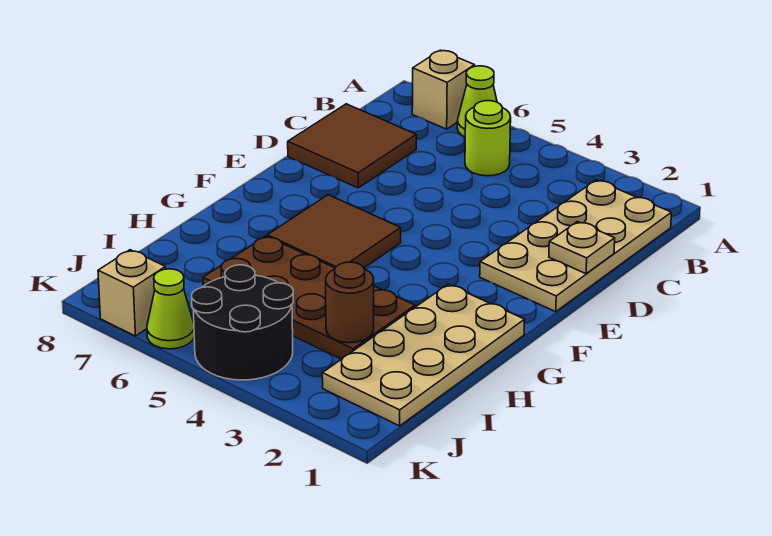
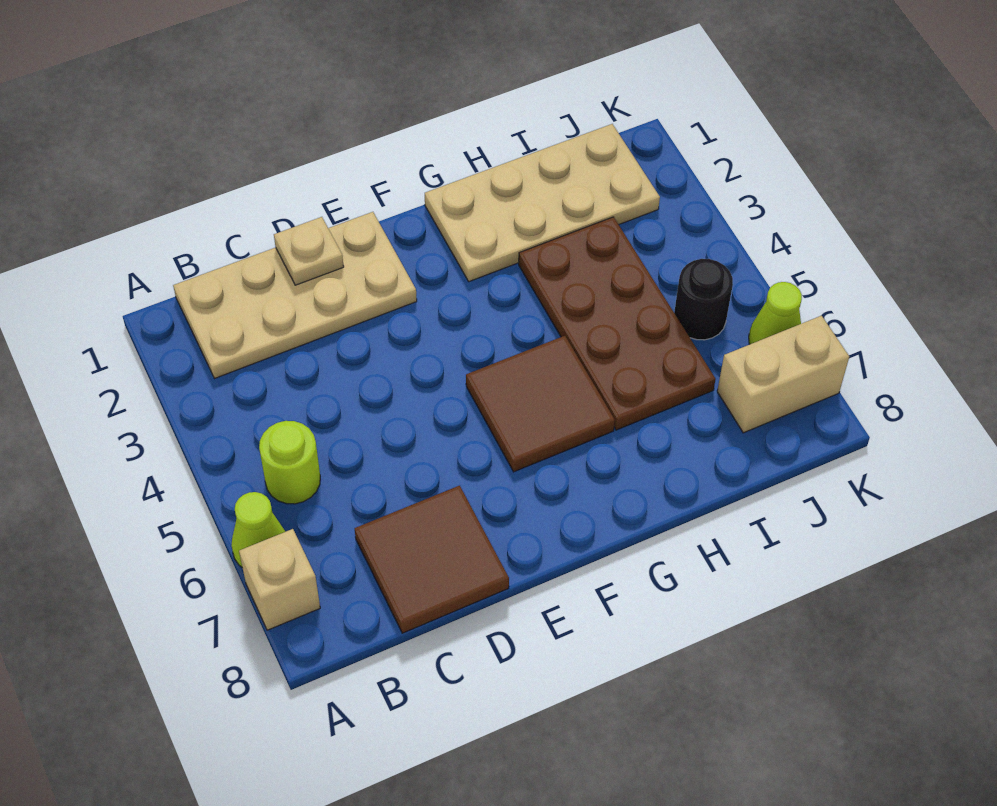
brown 1x1 round brick [326,262,374,343] -> none
black 2x2 round brick [192,265,293,380] -> black 1x1 round brick [674,259,733,340]
tan 1x1 brick [98,250,166,336] -> tan 1x2 brick [717,316,849,433]

